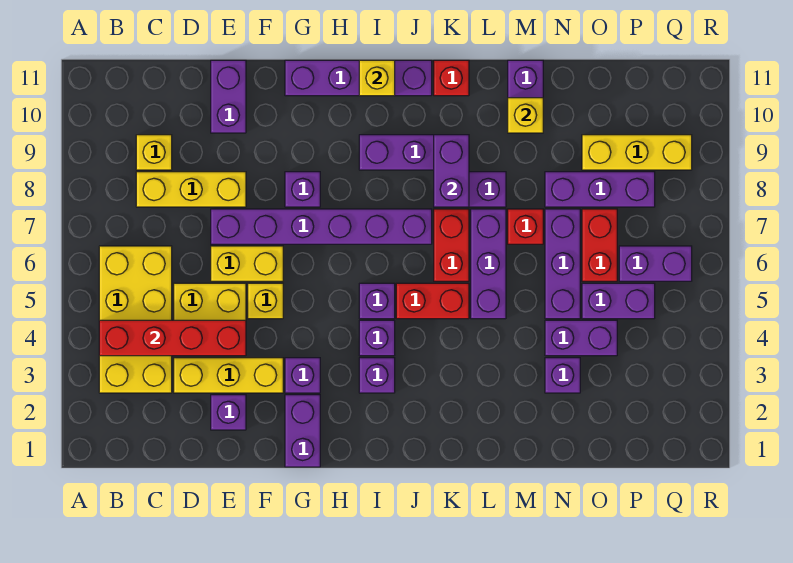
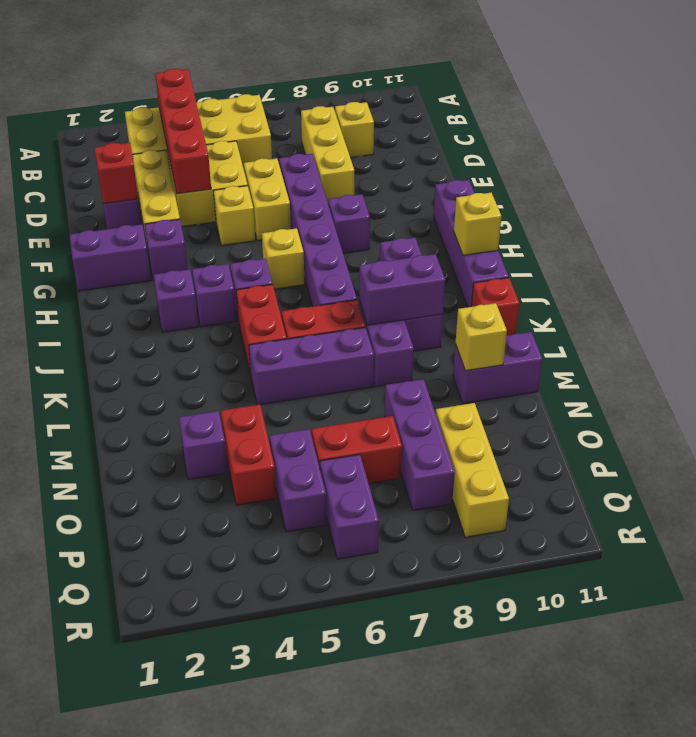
purple 1x2 brick [211,60,246,133] -> none
none -> yellow 1x1 brick [262,228,305,289]
red 1x1 brick [508,209,543,244] -> red 1x1 brick moved to [95,143,138,204]
purple 1x2 brick [545,320,617,356] -> red 1x2 brick [221,405,276,505]
purple 1x3 brick [545,209,580,319] -> none

